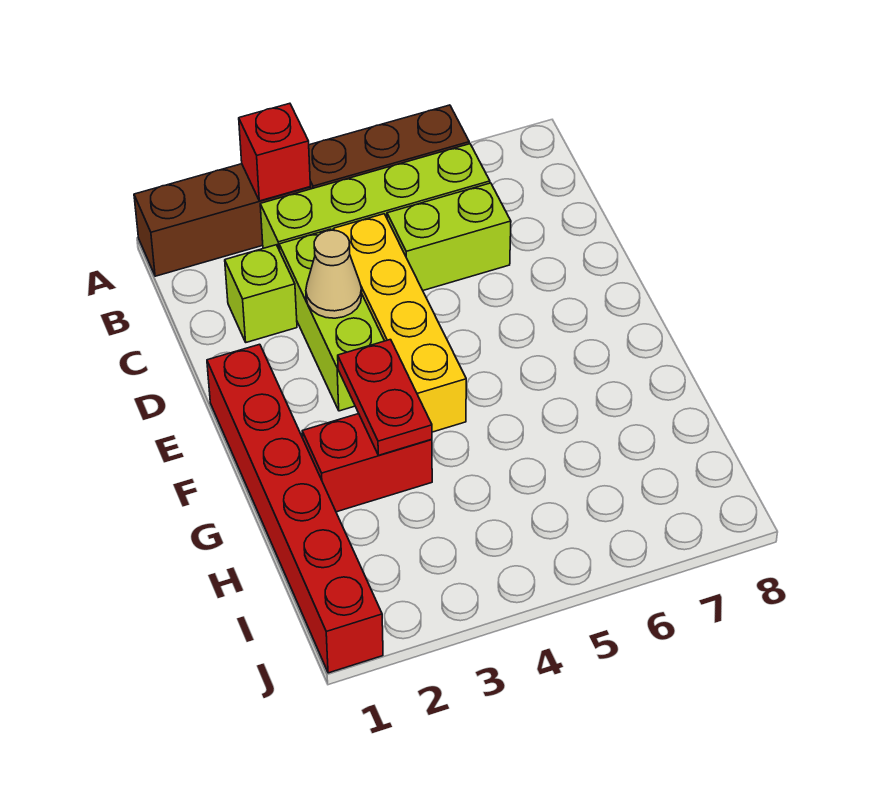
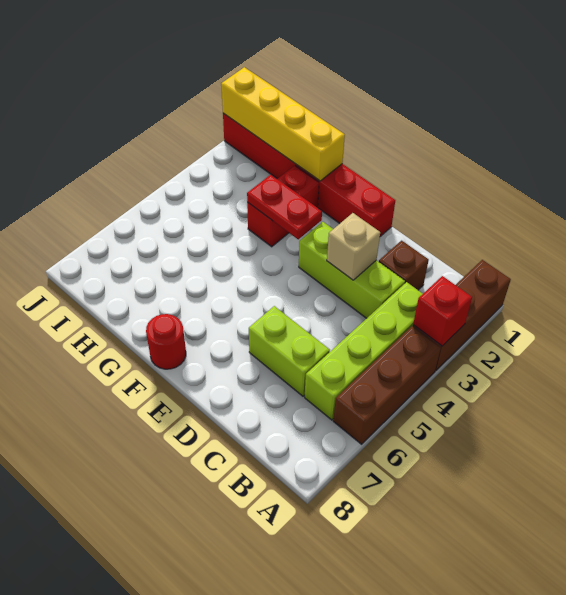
lime 1x1 brick [225,245,297,342] -> brown 1x1 brick [379,241,429,290]
yellow 1x4 brick [333,214,466,432] -> yellow 1x4 brick moved to [221,67,345,181]
lime 1x2 brick [387,183,511,290] -> lime 1x2 brick turned to [249,306,330,396]
tan 1x1 cone [306,230,362,318] -> tan 1x1 brick [327,213,380,280]
none -> red 1x1 round brick [146,314,186,369]

